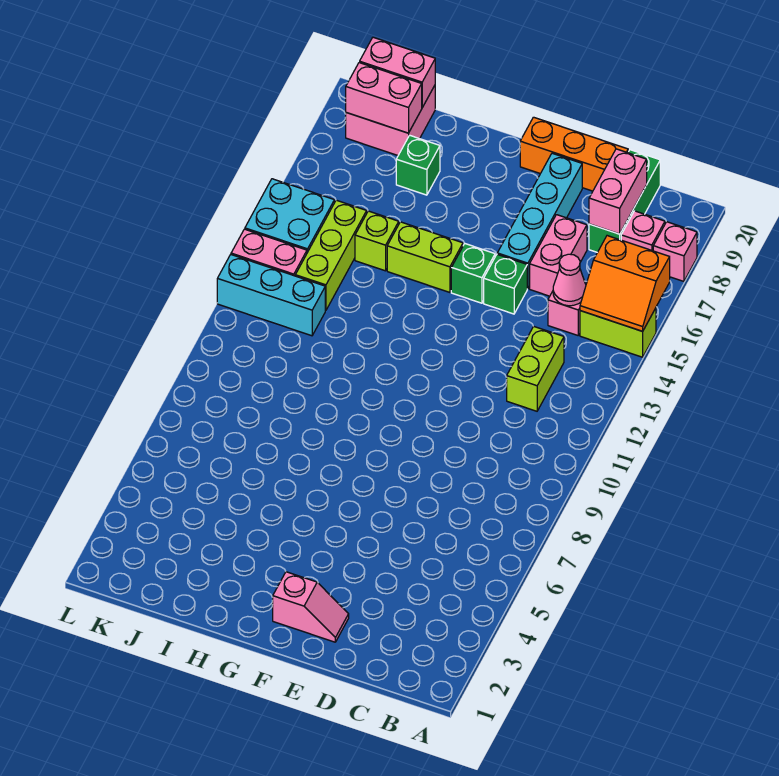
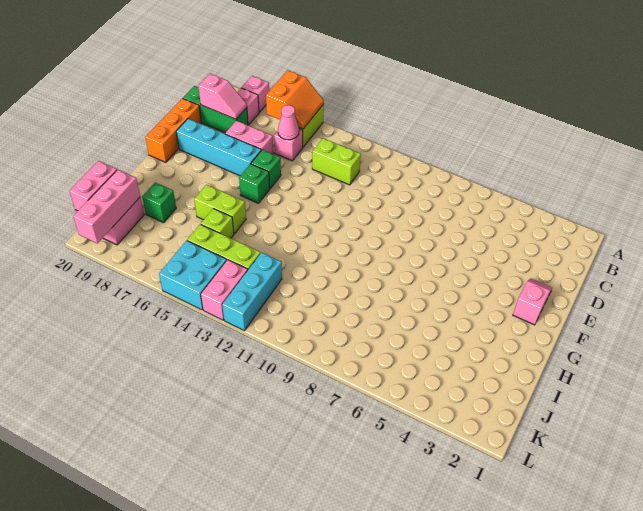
pink 1x2 brick [589,149,647,234] -> pink 1x2 slope [198,74,247,119]
lime 1x2 brick [387,222,463,292] -> lime 1x2 brick turned to [194,185,246,234]
pink 1x2 brick [346,63,422,133] -> pink 1x3 brick [73,170,140,243]

